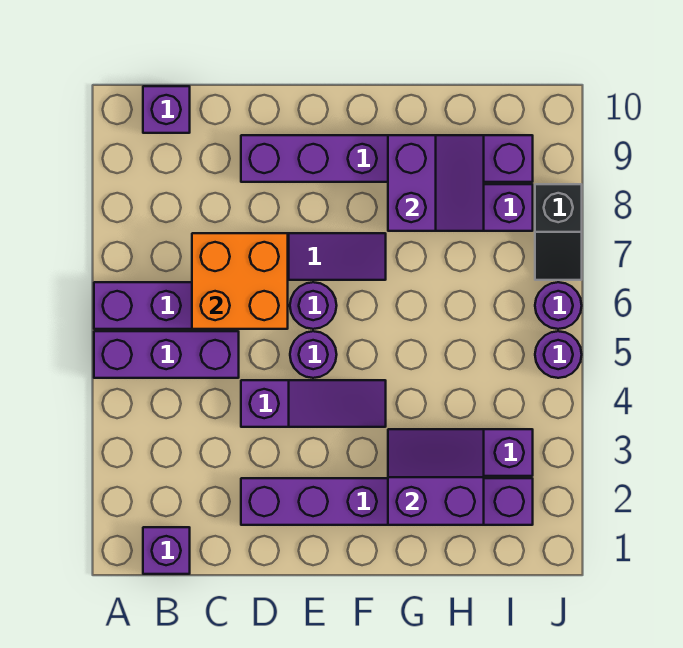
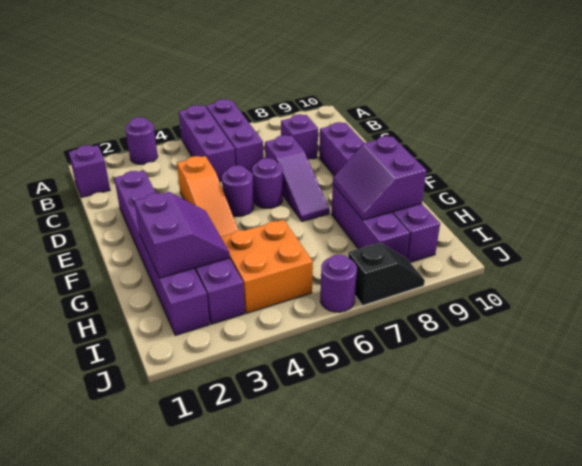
purple 1x1 brick [143,86,190,133] -> purple 1x1 brick moved to [281,114,318,159]
orange 2x2 brick [192,233,288,329] -> orange 2x2 brick moved to [221,220,313,313]
purple 1x3 slope [241,380,386,427] -> orange 1x3 slope [177,156,239,237]
purple 2x2 slope [388,135,484,231] -> purple 2x2 slope turned to [333,136,426,220]
purple 1x1 round brick [535,331,582,378] -> purple 1x1 round brick moved to [125,117,158,164]
black 1x2 slope [535,184,582,280] -> black 1x2 slope turned to [348,243,425,306]

